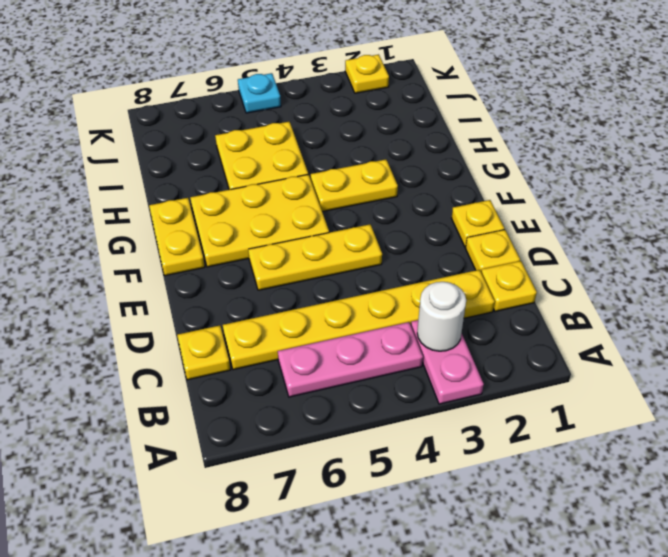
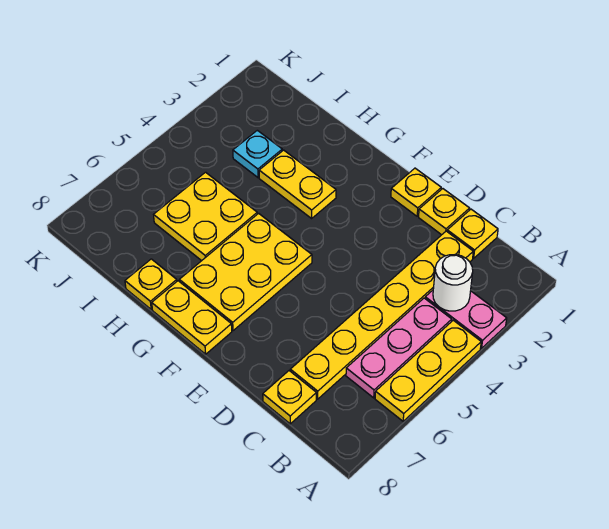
yellow 1x3 plate [248,224,382,290] -> yellow 1x3 plate moved to [375,320,481,421]
yellow 1x2 plate [311,159,398,212] -> yellow 1x2 plate turned to [259,150,336,218]
yellow 1x1 plate [345,54,389,93] -> yellow 1x1 plate moved to [125,259,177,309]
cyan 1x1 plate [238,73,281,113] -> cyan 1x1 plate moved to [233,130,282,178]

